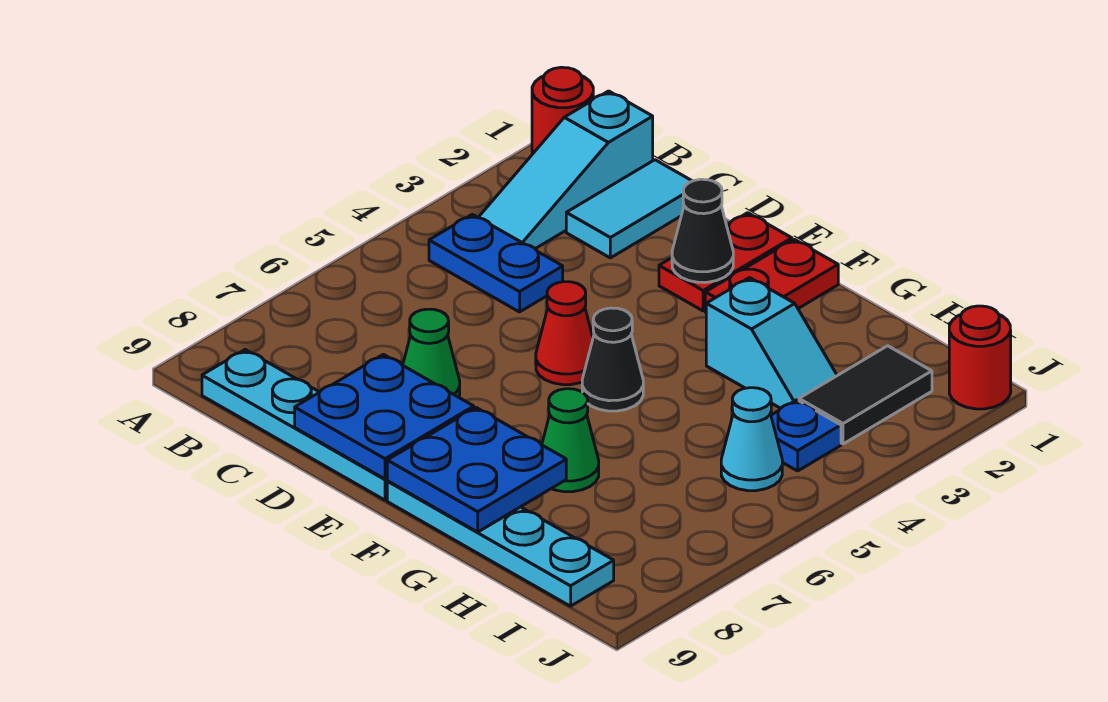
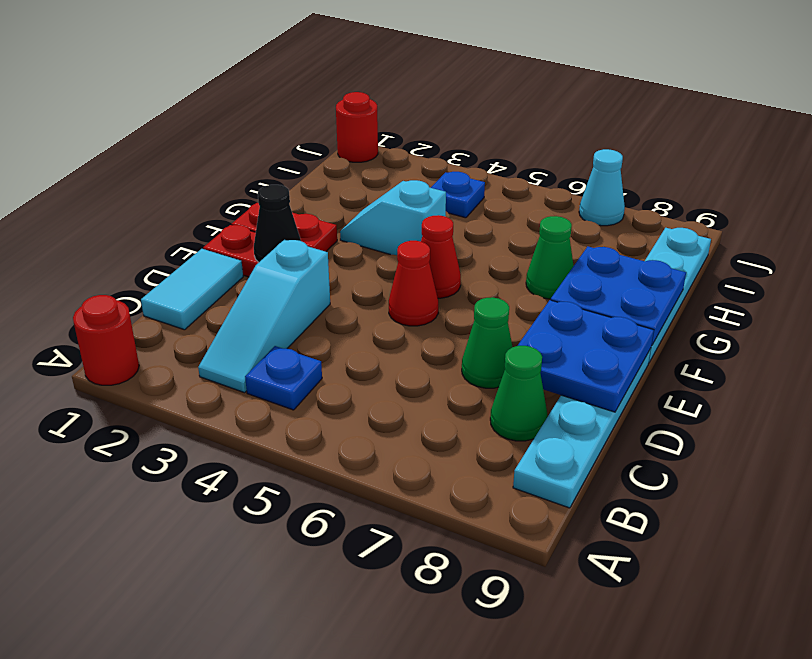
cyan 1x3 slope [478,91,653,249] -> cyan 1x3 slope turned to [198,240,330,393]
blue 1x2 plate [429,214,563,312] -> blue 1x1 plate [245,346,322,410]
cyan 1x2 tile [566,160,692,258] -> cyan 1x2 tile turned to [141,249,243,330]
none -> green 1x1 cone [490,346,548,441]
black 1x1 cone [582,308,643,411] -> red 1x1 cone [421,215,461,298]
cyan 1x2 slope [706,278,837,408] -> cyan 1x2 slope turned to [340,180,446,255]
black 1x2 tile [799,346,932,444] -> none
cyan 1x1 cone [721,388,782,491] -> cyan 1x1 cone moved to [579,149,625,226]

